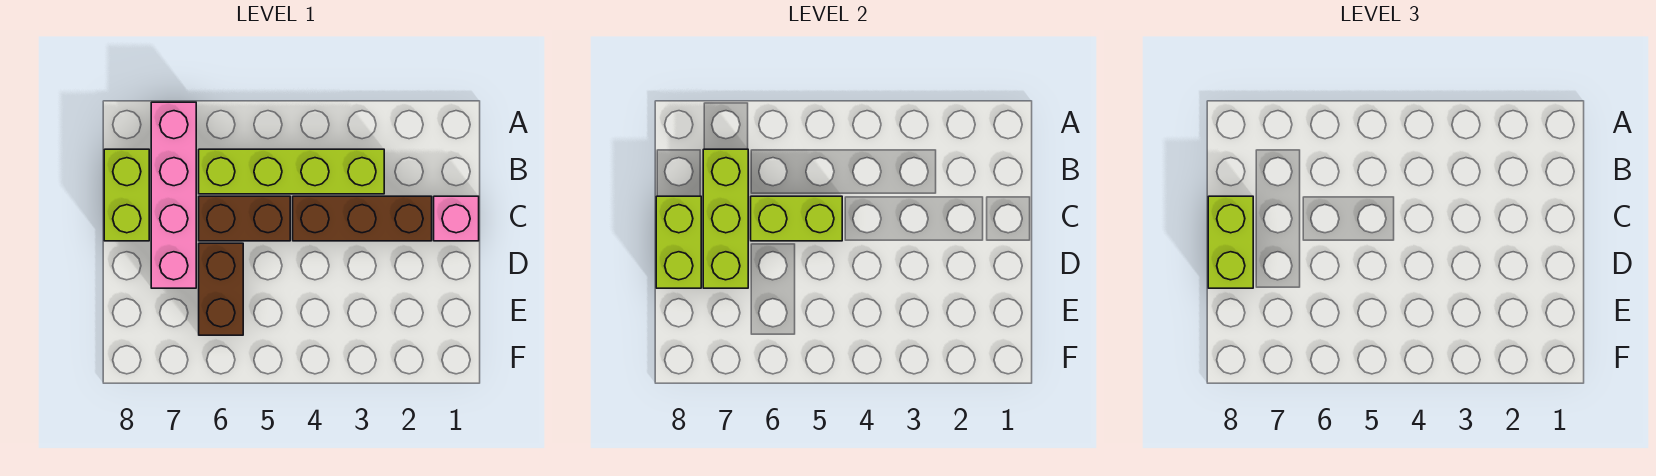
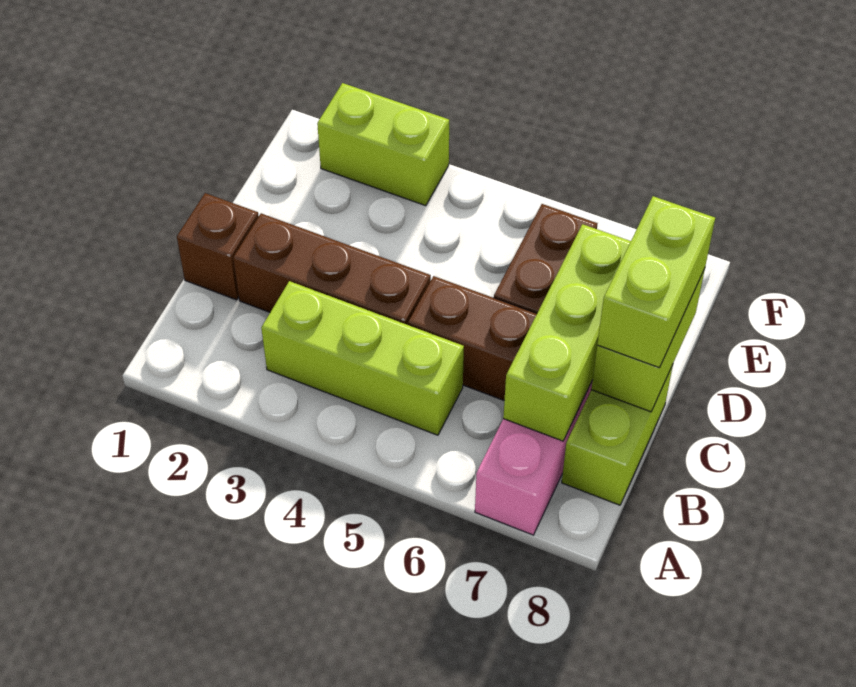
lime 1x4 brick [199,149,384,194] -> lime 1x3 brick [261,281,464,435]
pink 1x1 brick [434,196,479,241] -> brown 1x1 brick [177,193,259,300]
lime 1x2 brick [751,196,842,241] -> lime 1x2 brick moved to [317,83,449,206]

